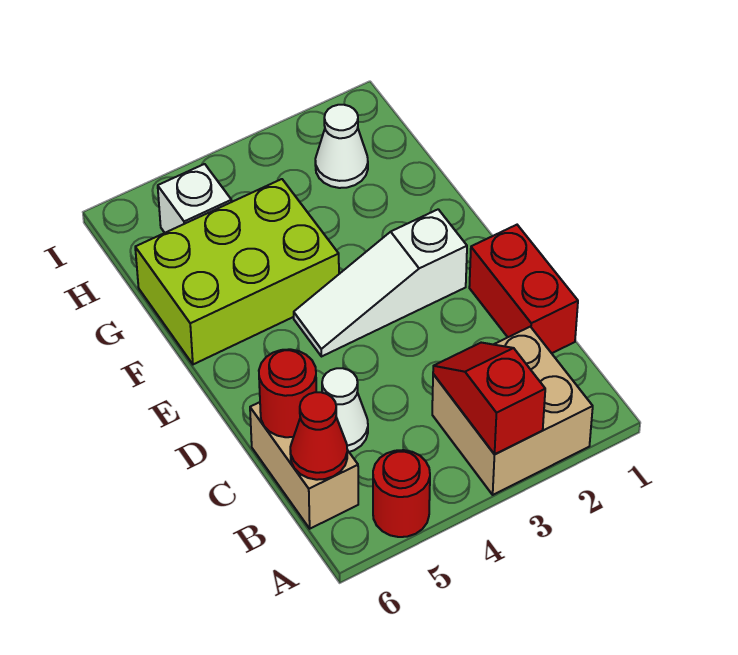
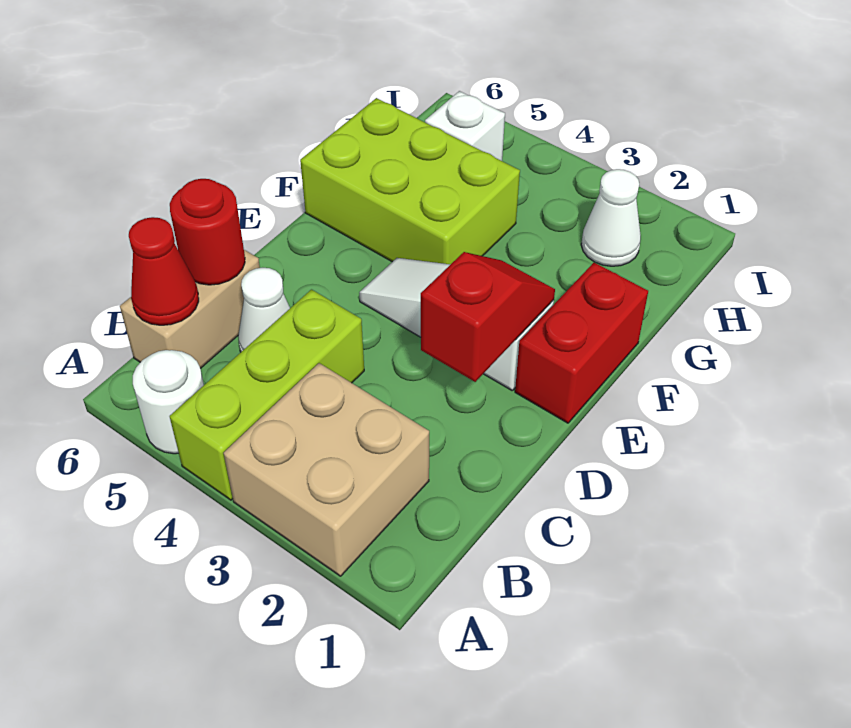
red 1x2 slope [433,343,545,454] -> red 1x2 slope moved to [421,252,555,382]
none -> lime 1x3 brick [170,290,364,500]
red 1x1 round brick [373,450,430,537] -> white 1x1 round brick [133,350,204,454]
red 1x2 brick [469,225,578,353] -> red 1x2 brick moved to [515,263,648,423]

